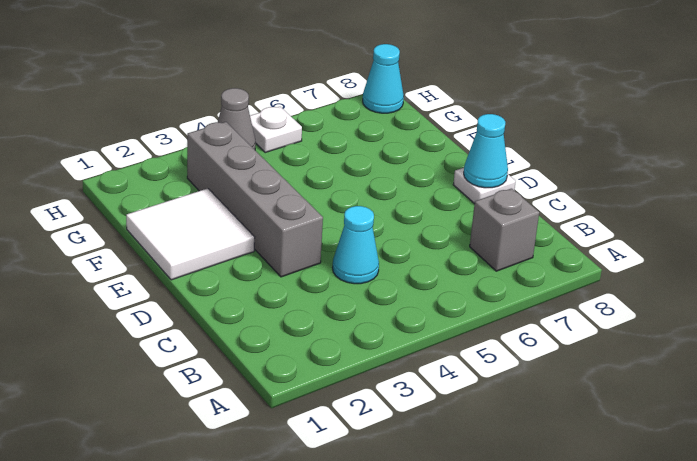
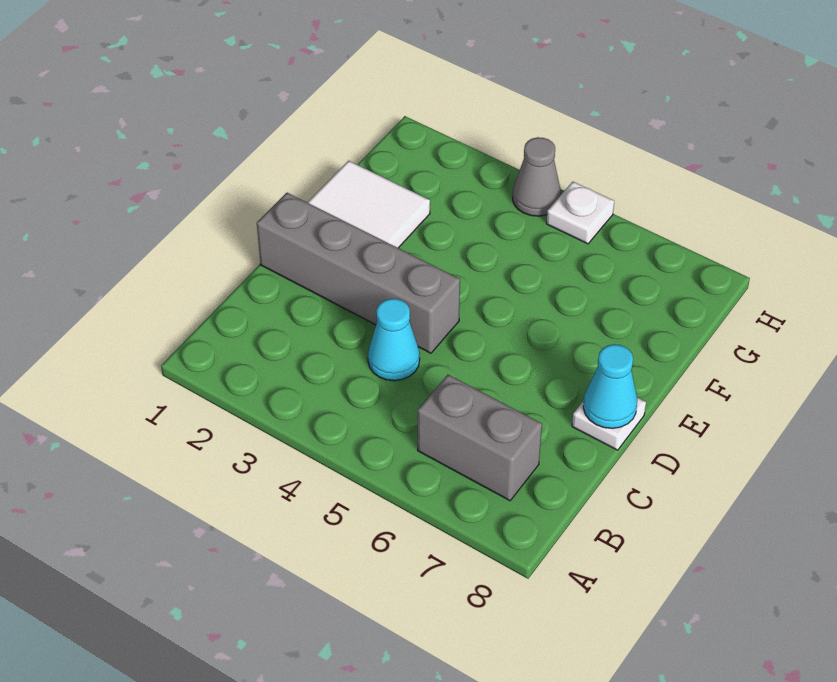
grey 1x1 brick [470,189,539,271] -> grey 1x2 brick [418,375,542,501]
grey 1x4 brick [187,122,323,277] -> grey 1x4 brick turned to [257,193,460,353]
cyan 1x1 cone [363,44,404,113] -> none

